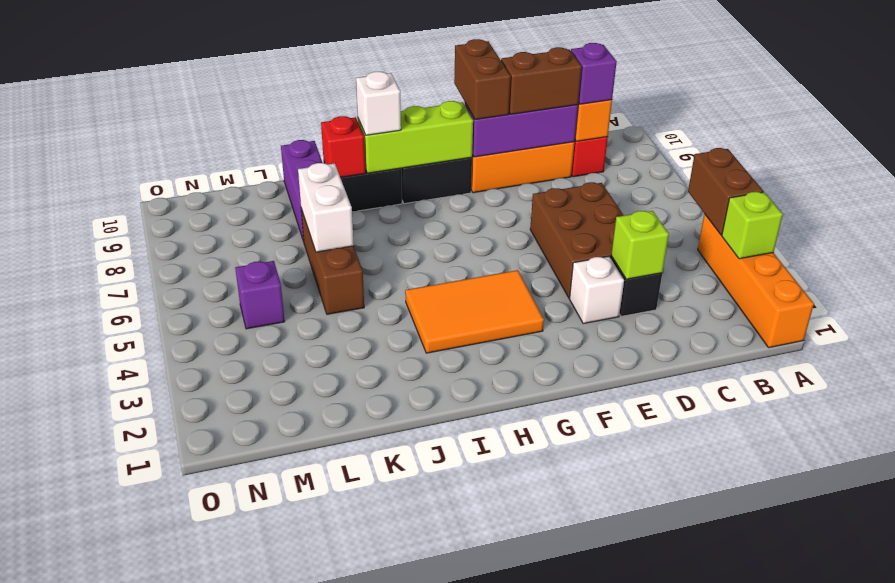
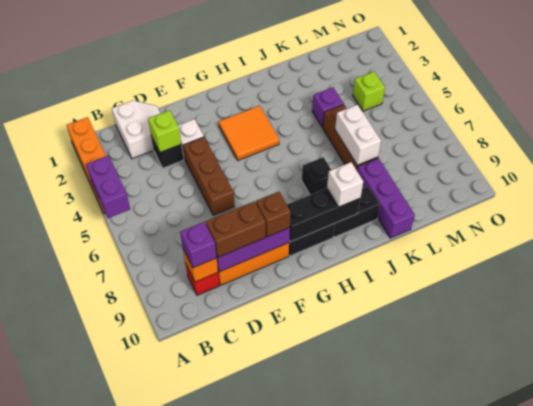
lime 1x1 brick [722,192,783,259] -> lime 1x1 brick moved to [353,72,385,111]
brown 1x2 brick [688,148,763,235] -> purple 1x2 brick [86,155,130,218]
none -> white 2x2 slope [112,100,161,159]
brown 2x3 brick [530,182,624,298] -> brown 1x3 brick [183,137,234,216]
brown 1x2 brick [454,39,511,119] -> brown 1x1 brick [256,192,291,237]
orange 2x3 tile [405,270,544,353] -> orange 2x2 tile [219,106,279,160]
lime 1x3 brick [358,101,473,173] -> black 1x3 brick [287,188,361,242]
none -> black 1x1 brick [302,157,331,195]
red 1x1 brick [321,116,365,177] -> none
purple 1x1 brick [235,261,285,329] -> purple 1x1 brick moved to [312,87,343,127]

